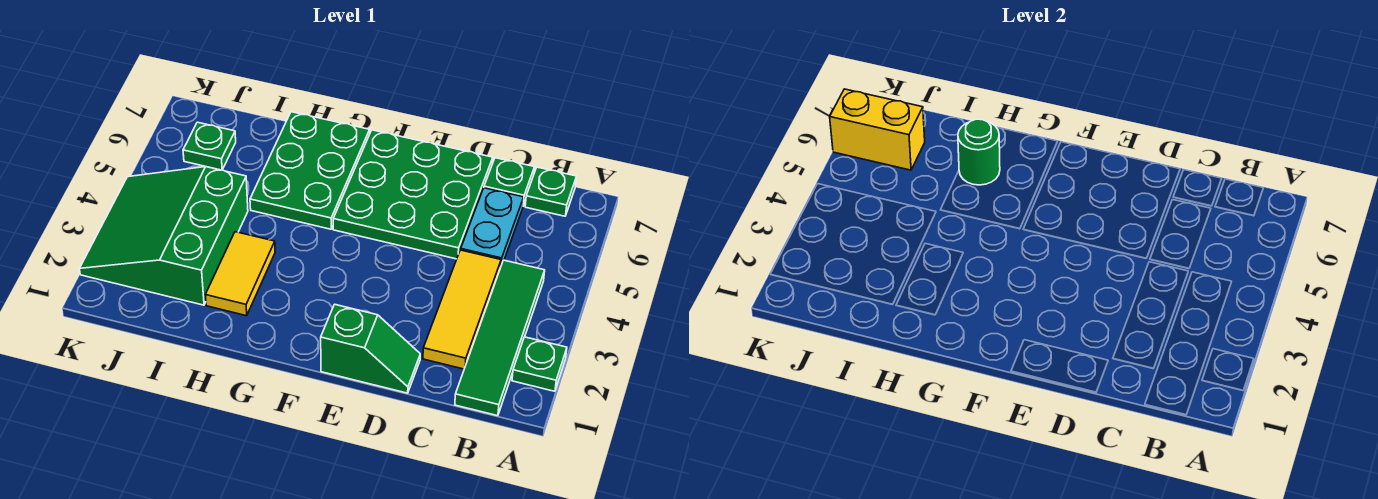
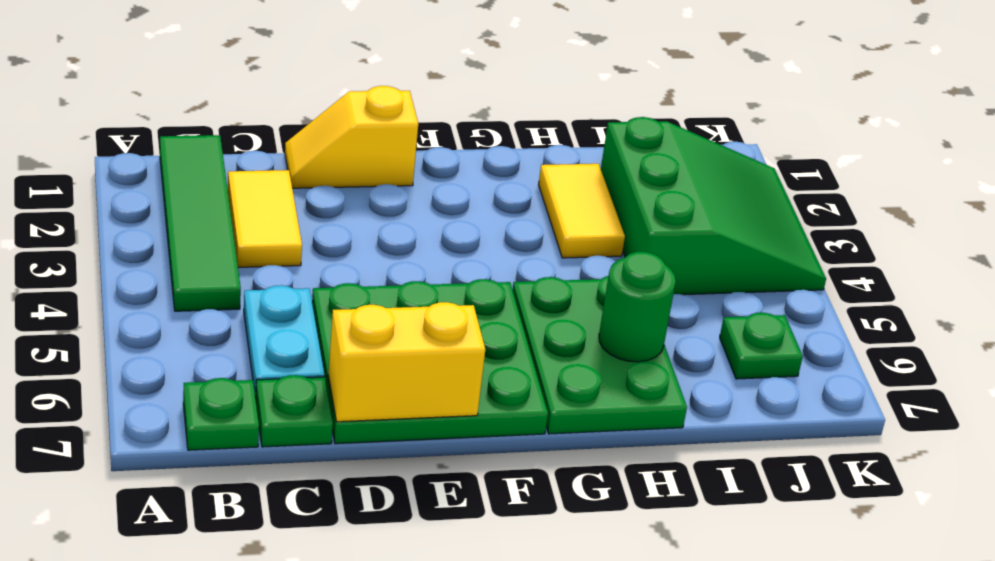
green 1x1 plate [512,337,567,391] -> none
yellow 1x3 tile [423,250,501,369] -> yellow 1x2 tile [228,170,302,267]
green 1x2 slope [321,304,420,393] -> yellow 1x2 slope [285,86,418,188]
yellow 1x2 brick [830,89,925,170] -> yellow 1x2 brick moved to [328,302,485,422]

